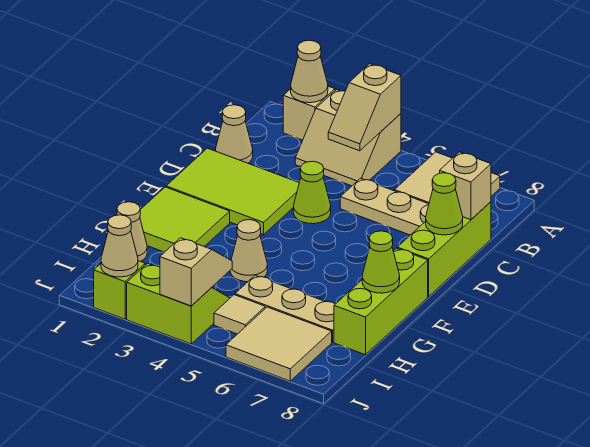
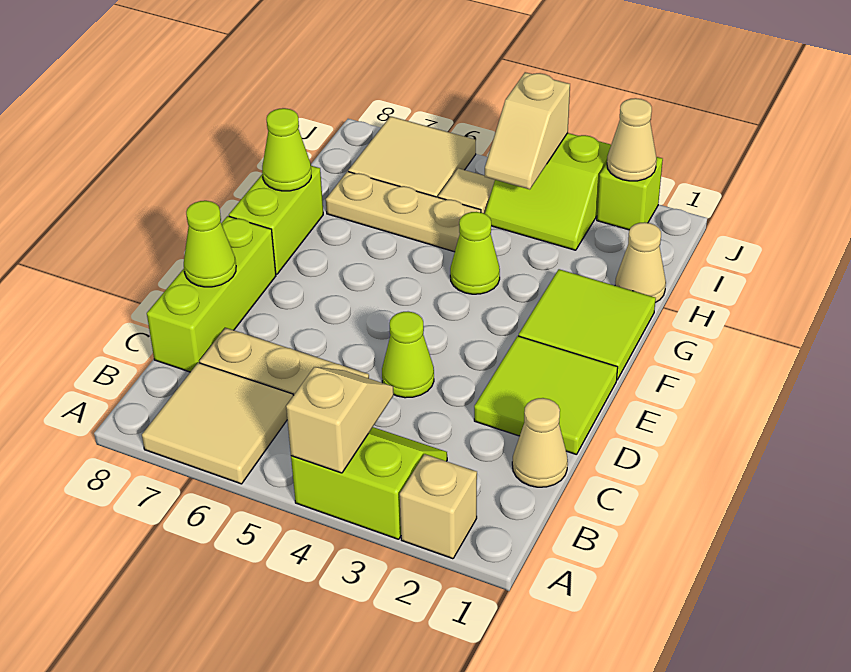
tan 1x1 cone [291,40,328,103] -> none
tan 2x2 slope [295,89,401,186] -> lime 2x2 slope [291,427,447,539]
tan 1x1 brick [440,152,491,220] -> none
lime 2x3 tile [166,148,299,235] -> lime 2x2 tile [474,336,618,455]
lime 1x3 brick [334,248,428,355] -> lime 1x2 brick [229,166,323,274]
tan 1x1 cone [230,220,267,282] -> lime 1x1 cone [450,212,500,294]

